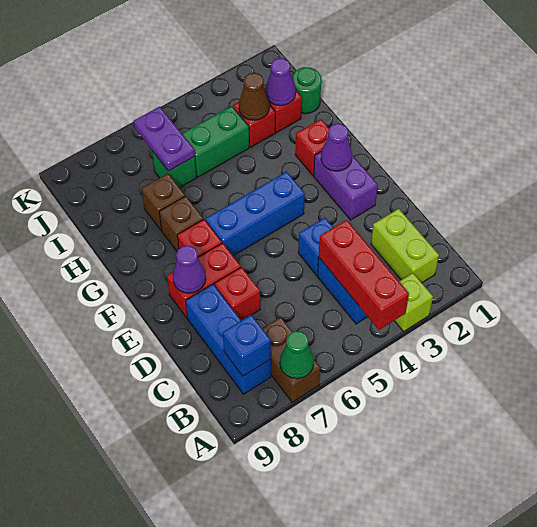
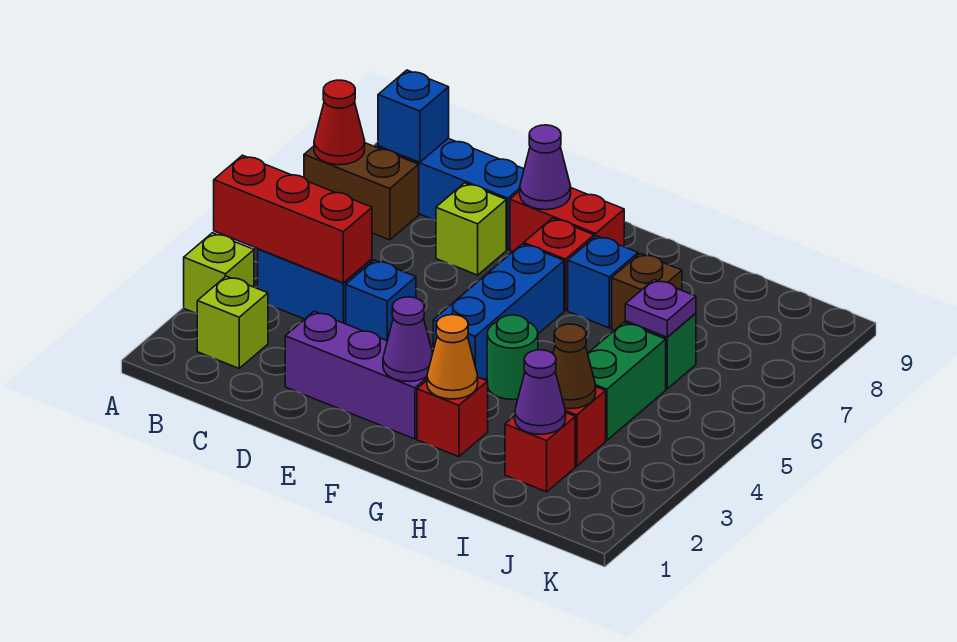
green 1x1 cone [280,331,314,379] -> red 1x1 cone [314,80,365,165]
lime 1x2 brick [371,209,439,283] -> lime 1x1 brick [197,276,268,368]
red 1x1 brick [214,267,260,321] -> lime 1x1 brick [436,183,506,275]
purple 1x2 brick [314,151,378,220] -> purple 1x3 brick [285,312,427,439]
red 1x2 brick [167,243,241,318] -> red 1x2 brick turned to [510,188,624,251]
none -> orange 1x1 cone [427,315,478,399]
brown 1x1 brick [159,196,203,251] -> blue 1x1 brick [568,236,638,328]
green 1x1 round brick [292,67,321,114] -> green 1x1 round brick moved to [487,315,538,400]
purple 1x2 plate [134,107,195,171] -> purple 1x1 plate [625,280,696,337]

